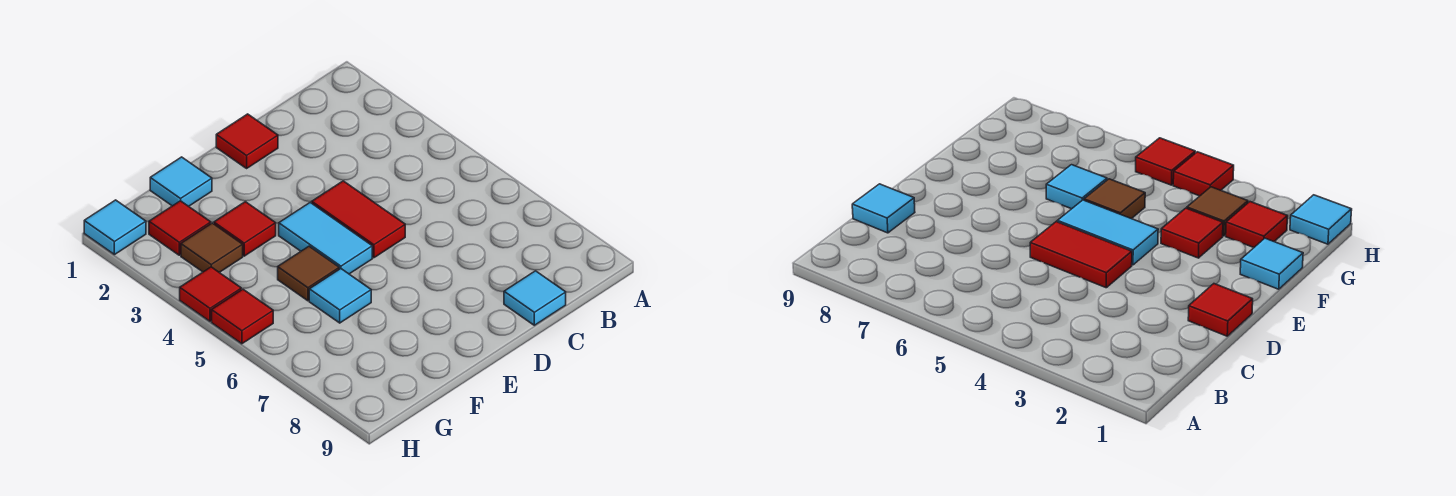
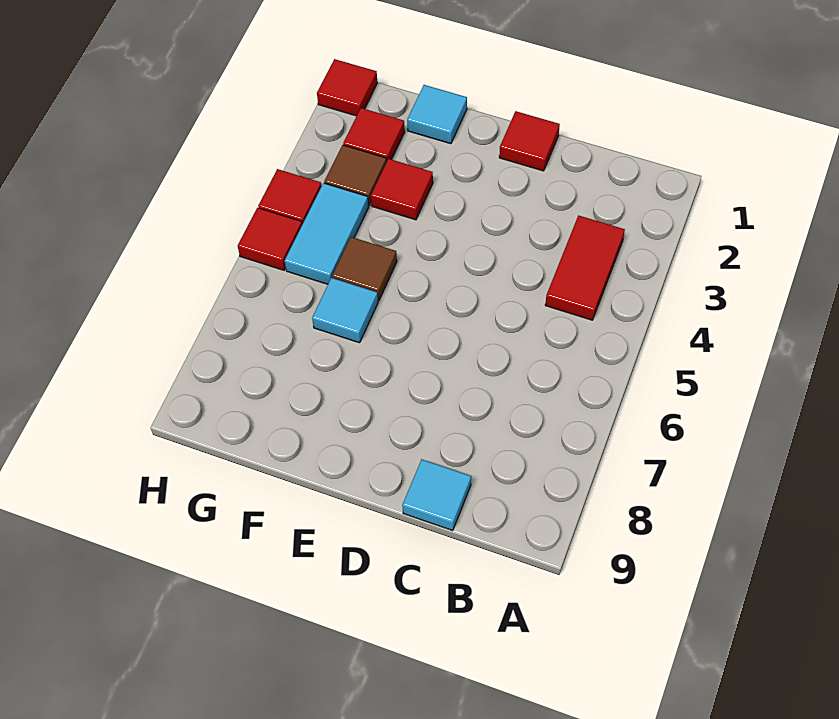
red 1x2 tile [312,181,405,258] -> red 1x2 tile moved to [545,215,625,320]
cyan 1x2 tile [279,203,372,274] -> cyan 1x2 tile moved to [285,183,369,284]
cyan 1x1 tile [84,200,146,255] -> red 1x1 tile [317,59,377,116]

